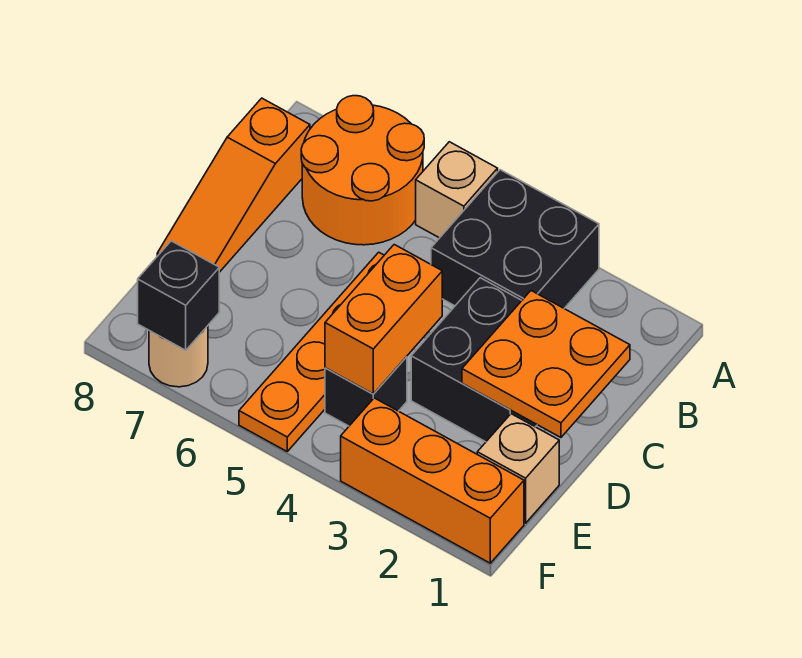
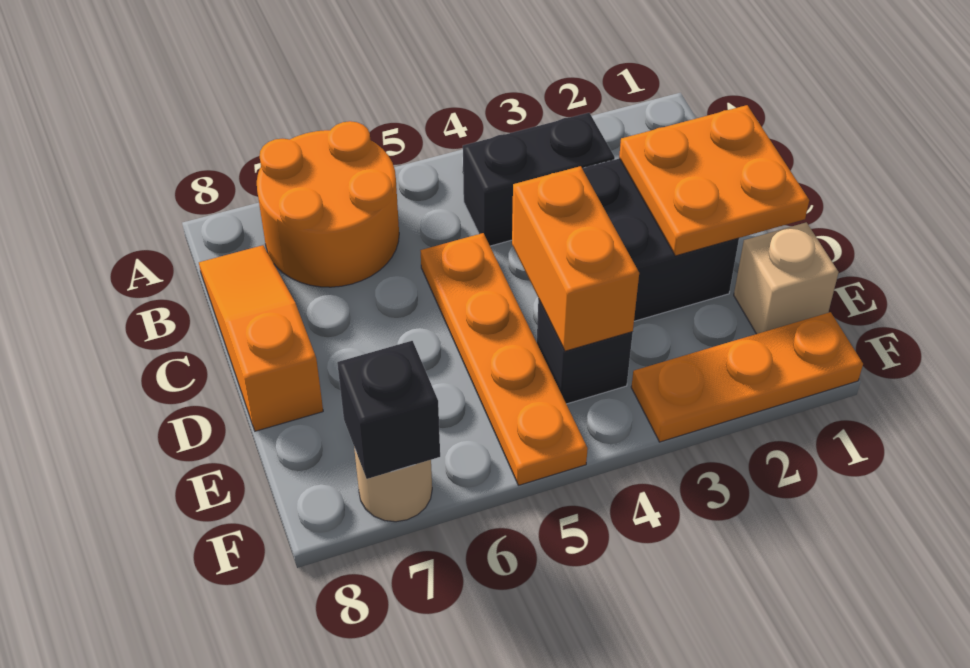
black 2x2 brick [431,170,599,308] -> black 1x2 brick [463,113,615,246]
tan 1x1 brick [416,142,498,238] -> none
orange 1x3 slope [157,98,310,272] -> orange 1x3 slope turned to [199,245,323,431]
orange 1x3 brick [341,398,524,563] -> orange 1x3 plate [631,312,863,442]

